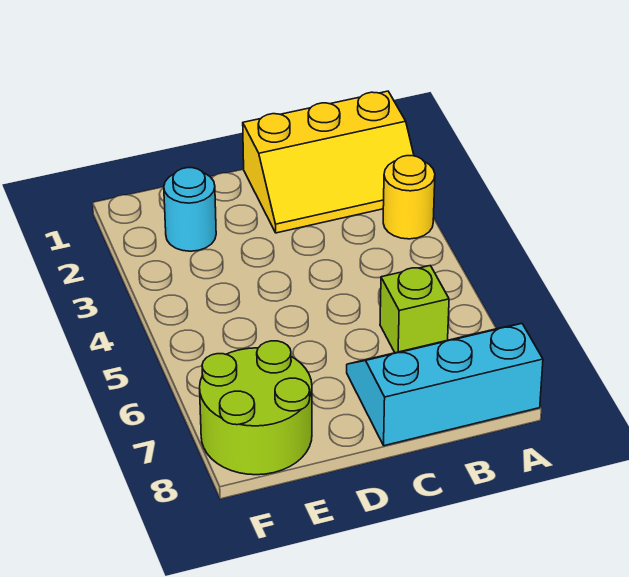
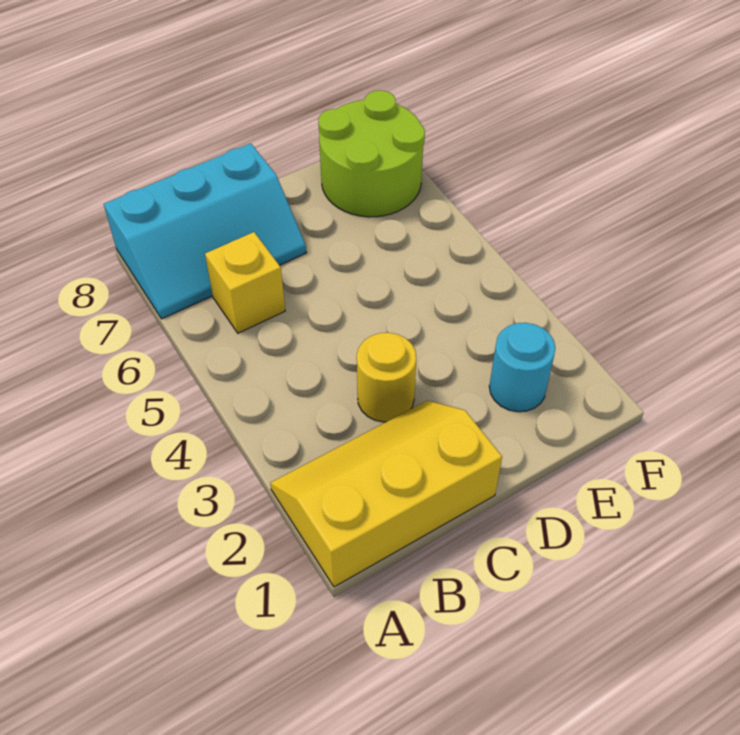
yellow 1x1 round brick [383,156,435,239] -> yellow 1x1 round brick moved to [357,333,416,422]
lime 1x1 brick [380,266,449,353] -> yellow 1x1 brick [205,232,285,333]

